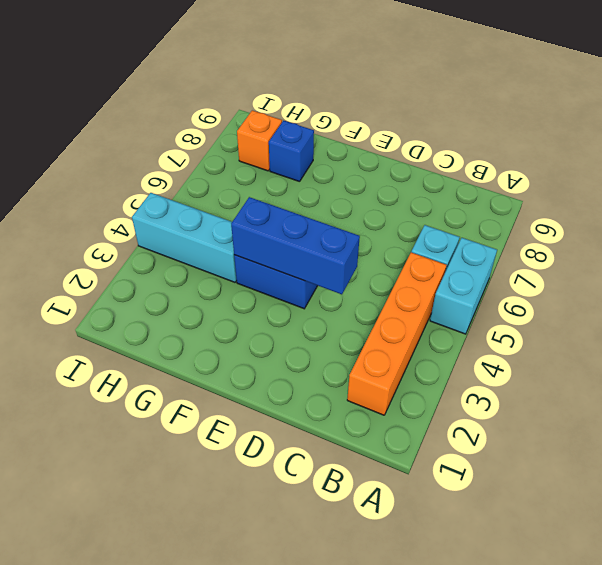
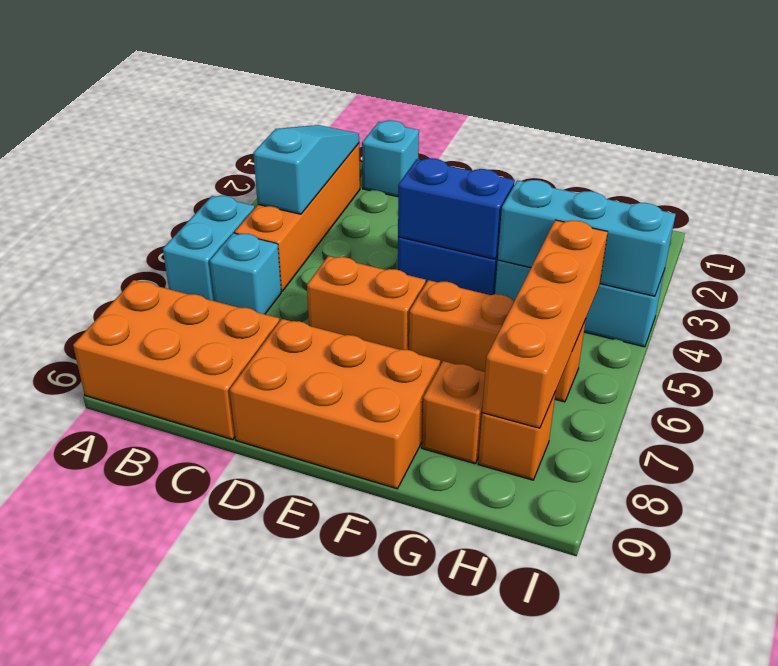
none -> orange 2x3 brick [73,280,279,440]
none -> cyan 1x3 slope [253,125,359,214]
none -> cyan 1x1 brick [362,121,419,197]
blue 1x3 brick [231,197,360,294] -> blue 1x2 brick [398,158,515,259]
none -> orange 1x2 brick [307,256,426,350]
none -> orange 2x3 brick [230,319,440,489]
none -> orange 1x3 brick [409,280,586,402]
none -> cyan 1x3 brick [498,180,676,296]
blue 1x1 brick [269,121,314,182] -> orange 1x1 brick [422,361,485,464]
none -> orange 1x4 brick [482,220,608,428]

